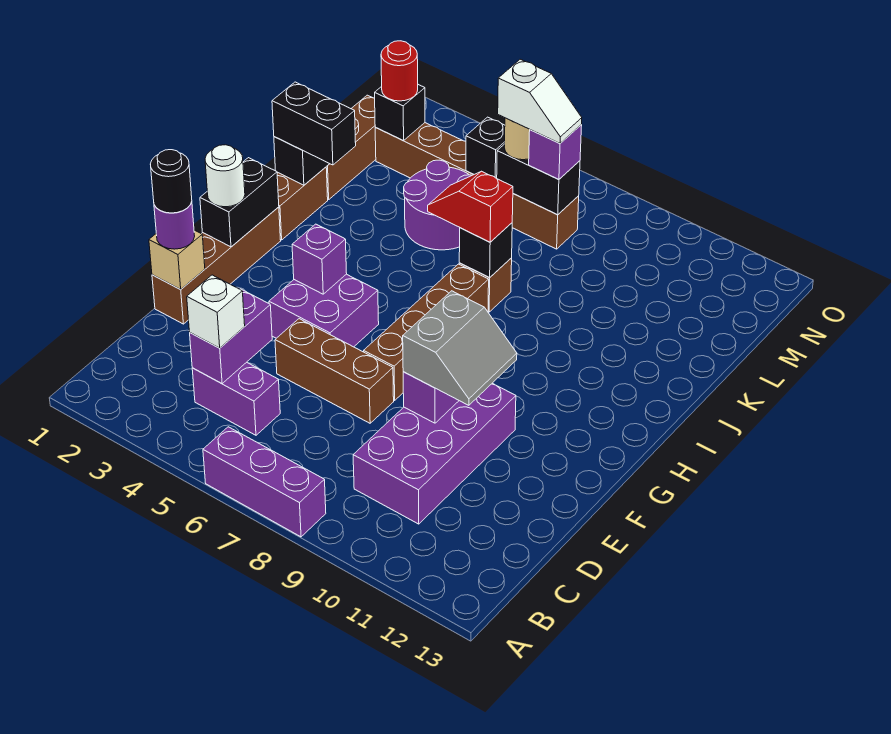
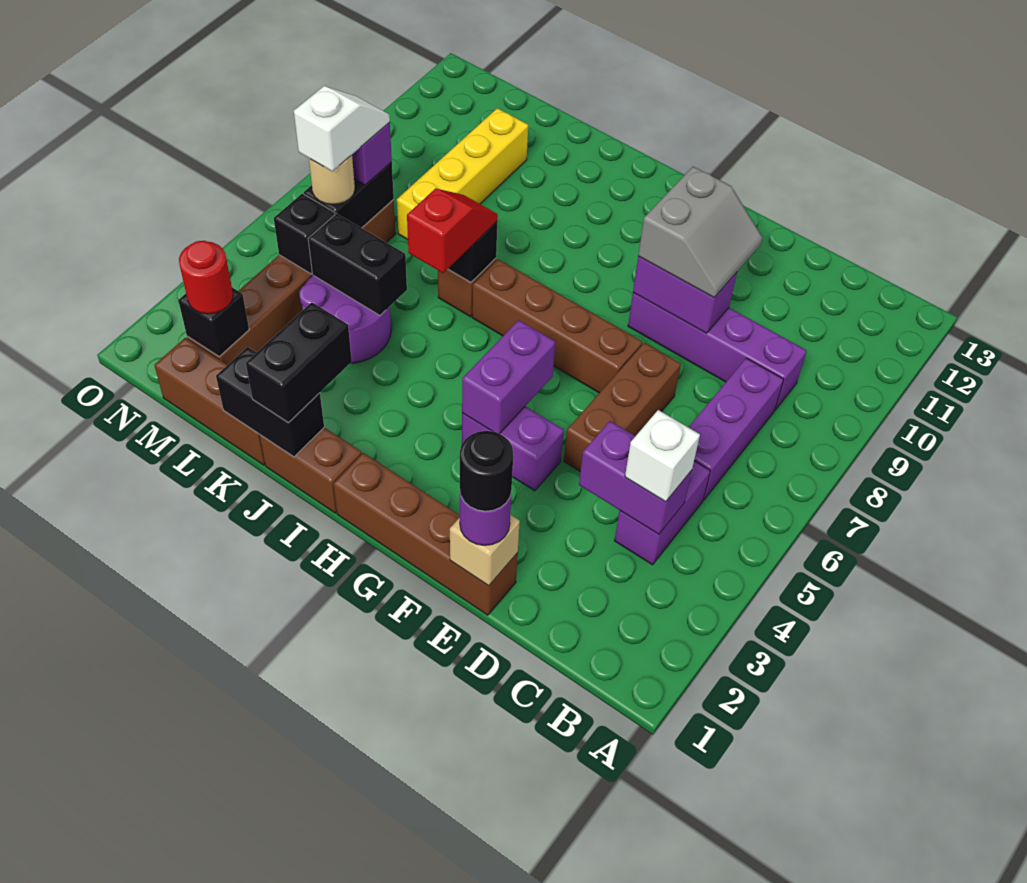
purple 1x3 brick [203,427,326,537] -> purple 1x3 brick moved to [689,358,784,500]
purple 2x4 brick [353,383,516,524] -> purple 1x4 brick [628,293,807,410]
grey 2x2 slope [403,291,517,405] -> grey 2x2 slope turned to [638,166,763,298]
purple 2x2 brick [269,274,379,347] -> purple 1x2 brick [462,407,564,491]
black 1x2 brick [200,158,279,247] -> black 1x2 brick moved to [308,213,407,315]
white 1x1 round brick [205,145,245,207] -> none
purple 1x1 brick [292,224,347,294] -> purple 1x2 brick [462,320,555,434]
red 1x2 slope [428,171,513,242] -> red 1x2 slope turned to [407,188,498,273]
none -> yellow 1x4 brick [397,108,528,239]

